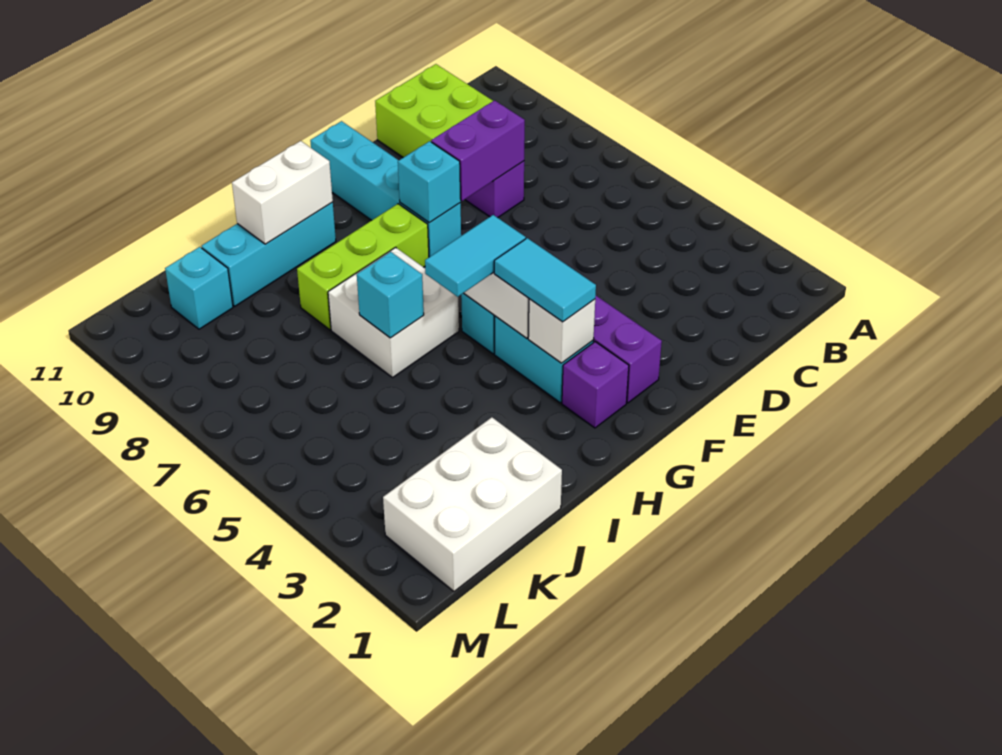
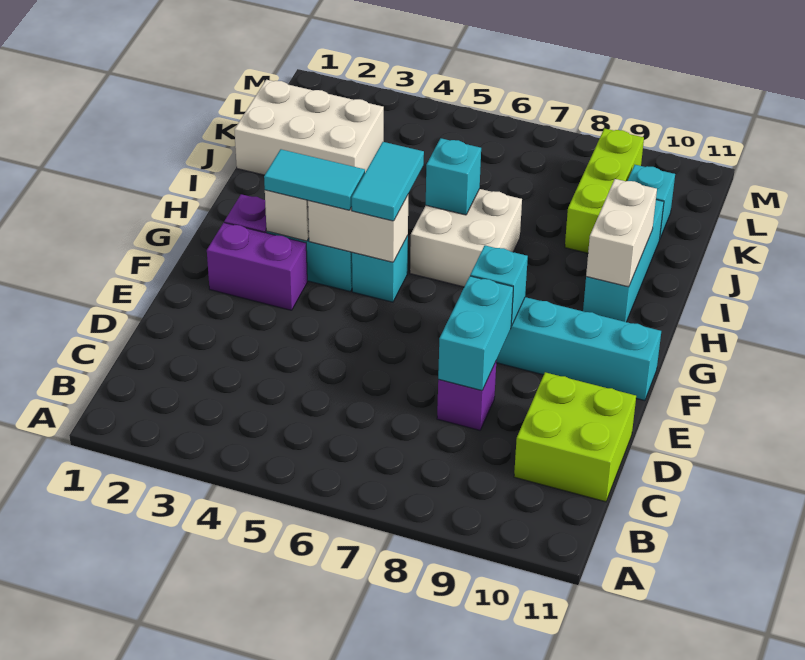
purple 1x2 brick [431,100,525,201] -> cyan 1x2 brick [438,276,513,390]
lime 1x3 brick [297,204,429,330] -> lime 1x3 brick moved to [565,128,644,253]
white 2x3 brick [383,417,562,591] -> white 2x3 brick turned to [234,80,384,175]

